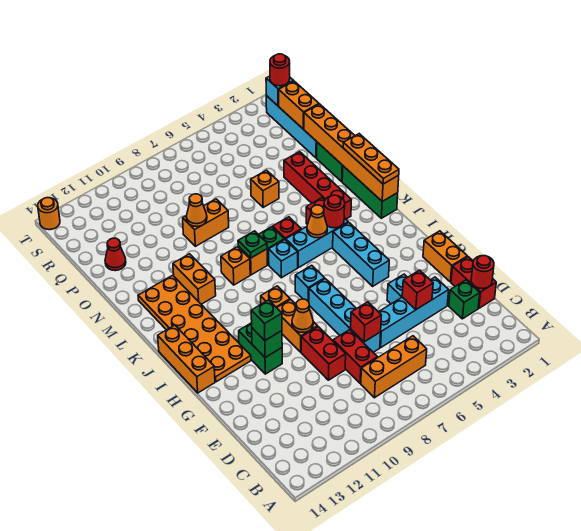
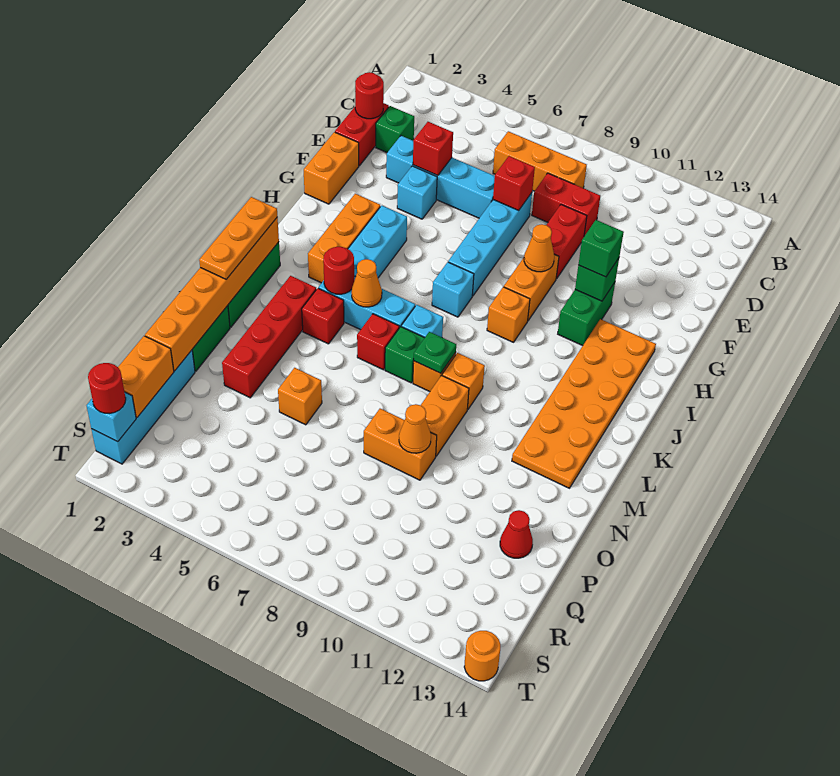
red 1x2 brick [333,330,378,383] -> red 1x2 brick turned to [532,173,600,236]
orange 1x3 brick [158,325,215,393] -> orange 1x3 brick moved to [308,194,380,283]
orange 1x2 brick [173,254,216,304] -> orange 1x2 brick moved to [421,376,469,456]

